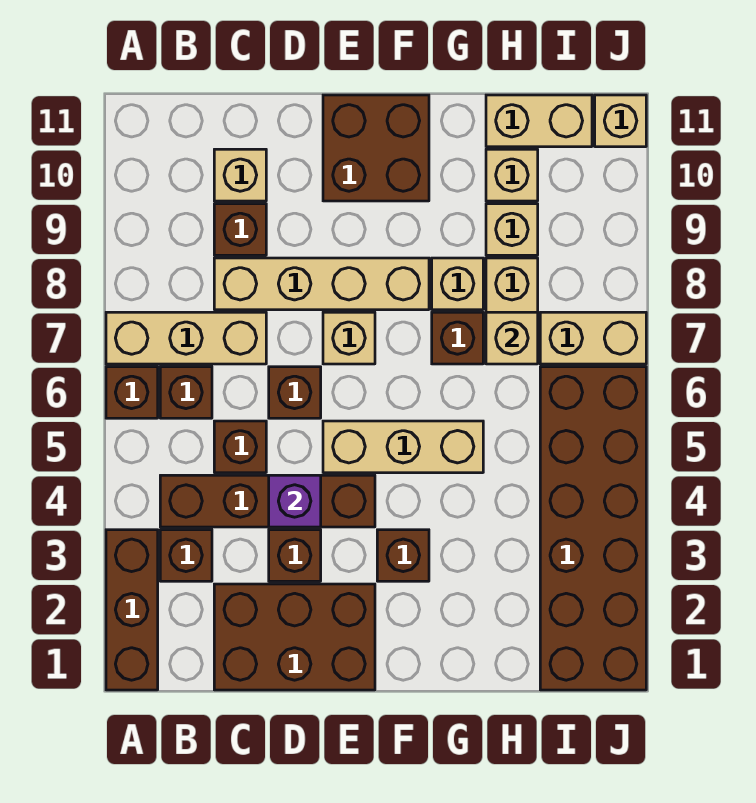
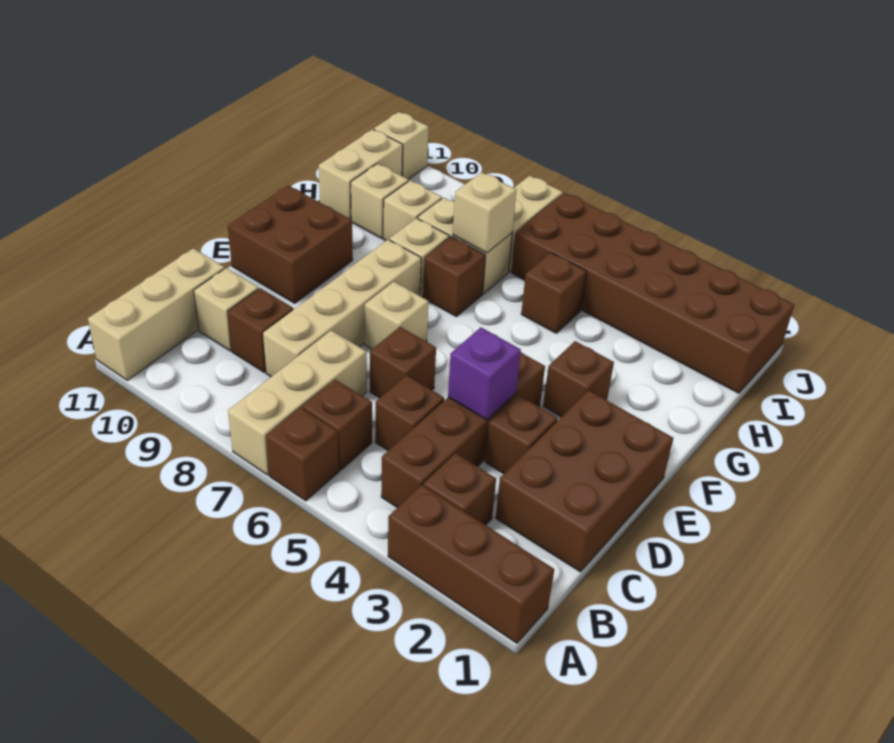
tan 1x3 brick [323,421,483,473] -> tan 1x3 brick moved to [88,248,225,380]
none -> brown 1x1 brick [521,253,587,333]

